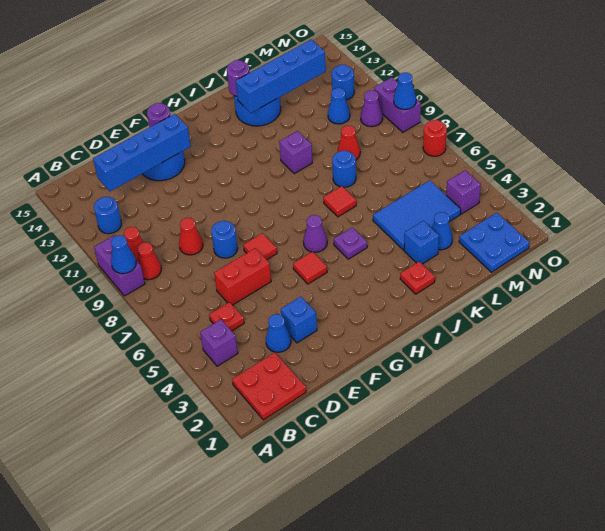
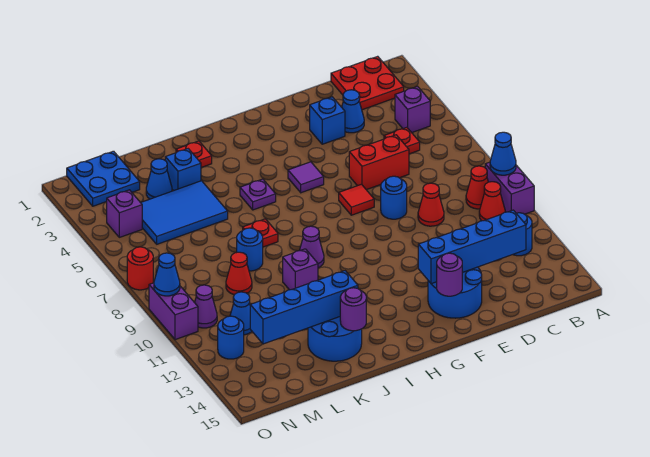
red 1x1 tile [293,252,327,284] -> purple 1x1 tile [288,162,324,193]
purple 1x1 cone [303,215,327,252] -> purple 1x1 cone moved to [299,226,324,268]
red 1x1 tile [323,186,356,217] -> red 1x1 plate [243,219,278,247]

